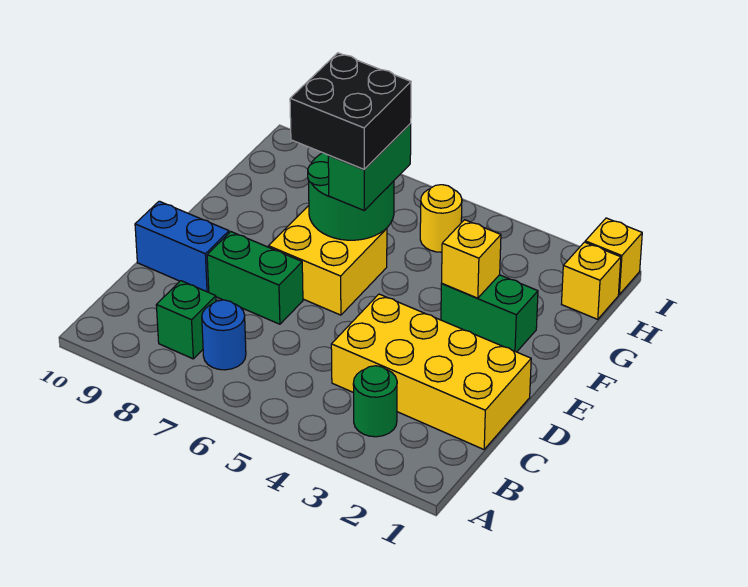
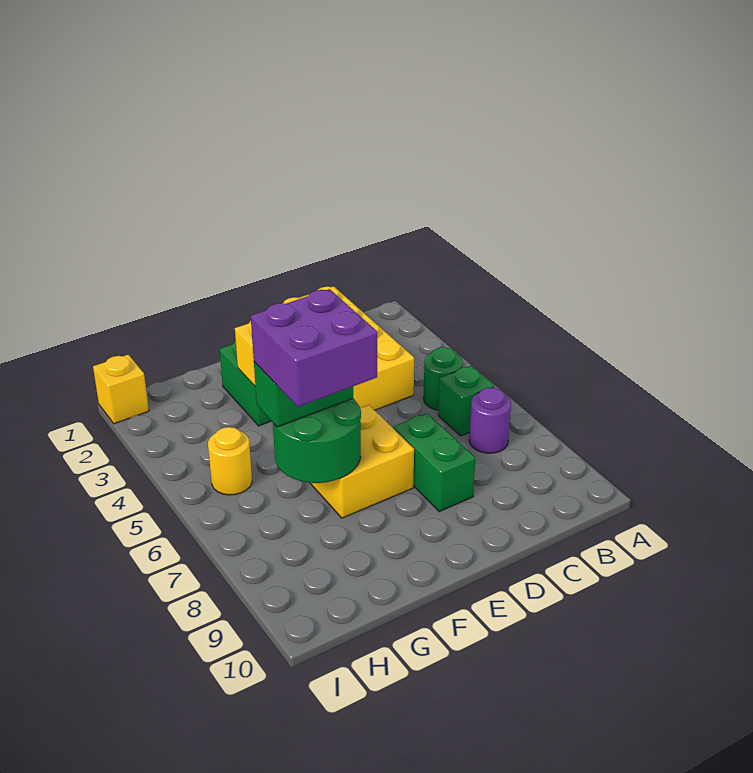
green 1x1 round brick [353,366,397,437] -> green 1x1 round brick moved to [423,347,463,410]
blue 1x1 round brick [202,300,246,370] -> purple 1x1 round brick [469,388,511,453]
green 1x1 brick [156,281,216,359] -> green 1x1 brick moved to [438,366,494,436]
blue 1x2 brick [135,201,229,292] -> none
black 2x2 brick [290,53,411,169] -> purple 2x2 brick [251,289,377,407]
yellow 1x1 brick [562,242,621,319] -> none

